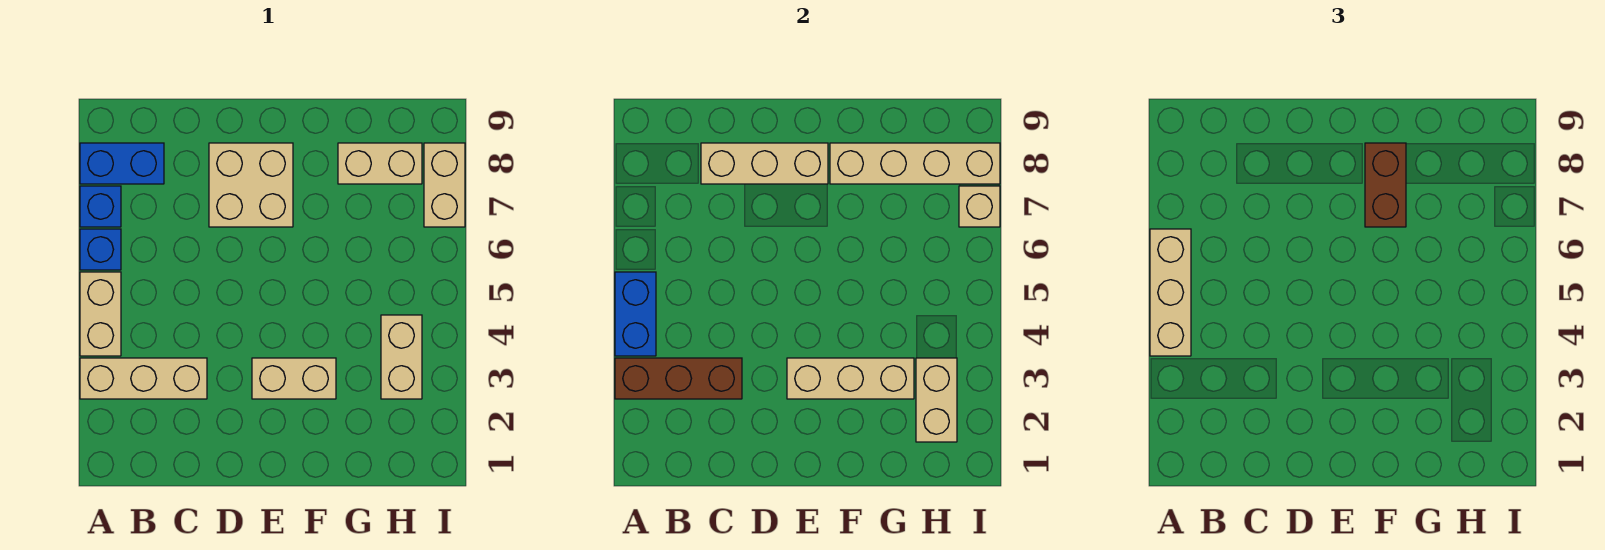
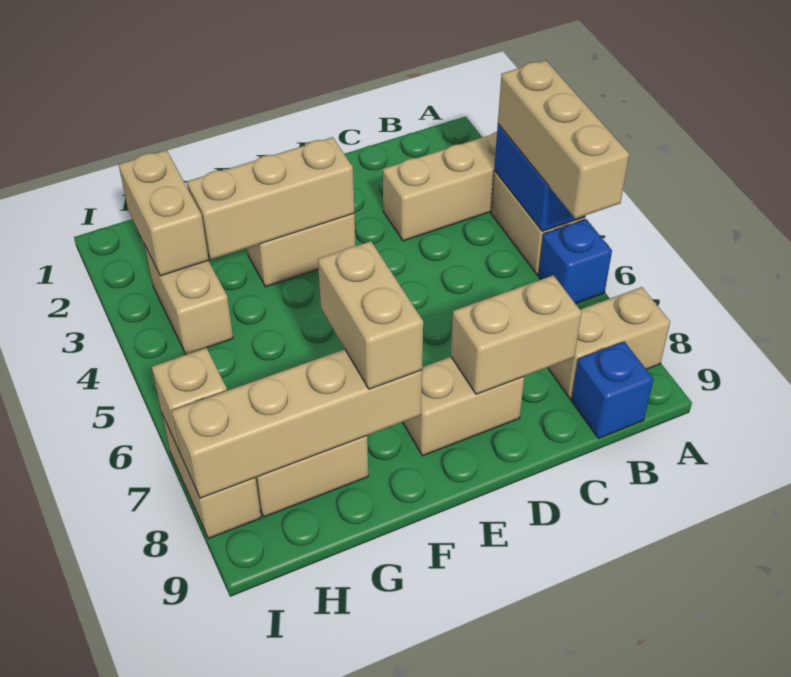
brown 1x3 brick [615,358,742,399] -> none
blue 1x1 brick [80,186,121,227] -> blue 1x1 brick moved to [571,342,653,439]
blue 1x2 brick [80,143,164,184] -> tan 1x2 brick [548,287,670,399]
tan 1x3 brick [701,143,828,184] -> tan 1x2 brick [451,275,582,394]
tan 2x2 brick [209,143,293,227] -> tan 1x2 brick [403,357,524,456]
brown 1x2 brick [1365,143,1406,227] -> tan 1x2 brick [318,241,423,389]

